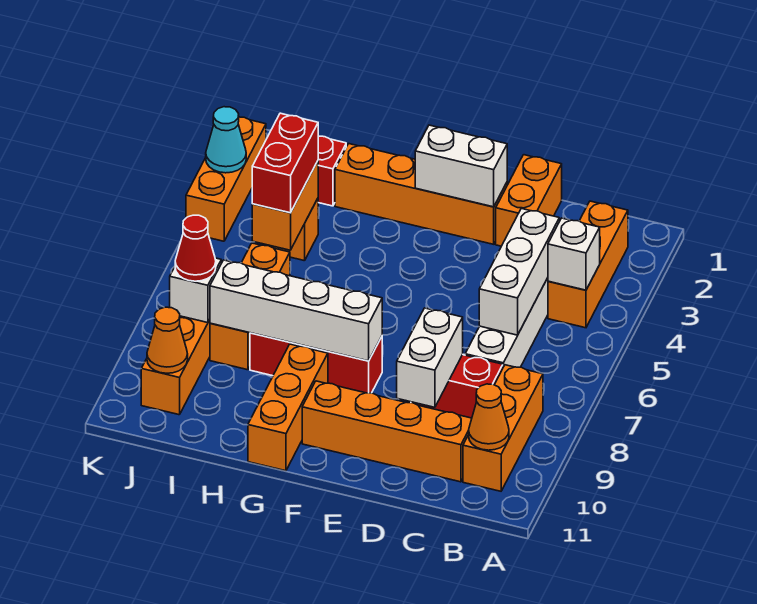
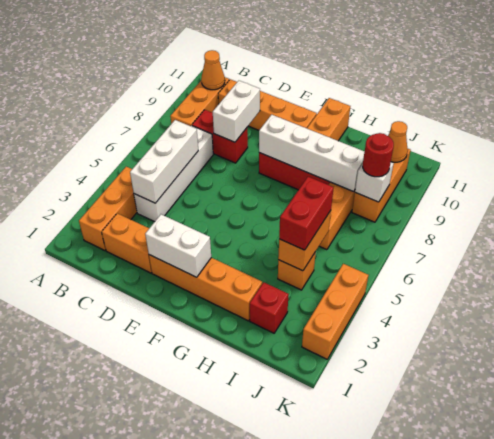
white 1x1 brick [548,218,600,290] -> none
orange 1x2 brick [496,155,562,246] -> orange 1x2 brick turned to [102,213,152,273]
red 1x1 cone [175,215,216,281] -> red 1x1 round brick [363,133,394,177]
cyan 1x1 cone [206,107,246,173] -> none

